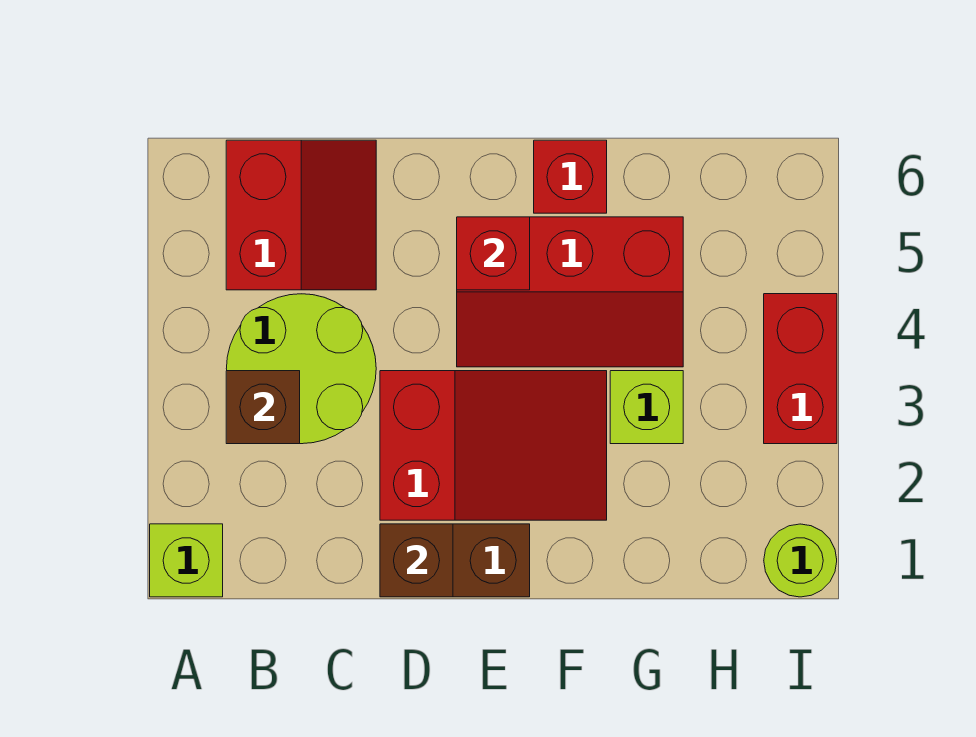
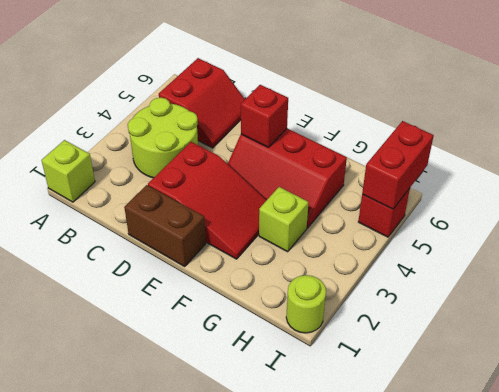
brown 1x1 brick [226,371,300,444] -> none
brown 1x1 brick [380,524,453,597] -> none
red 1x1 brick [534,140,607,213] -> red 1x1 brick moved to [358,188,410,237]
red 1x2 brick [764,294,837,444] -> red 1x2 brick moved to [362,121,434,209]

